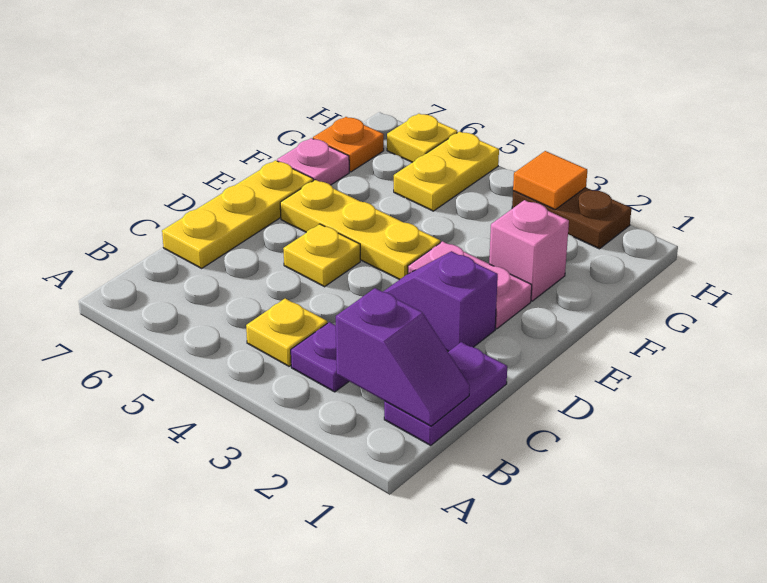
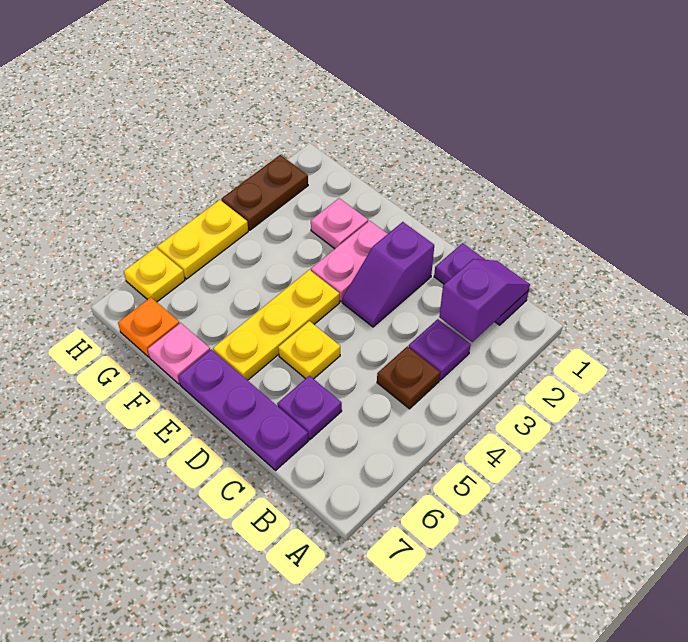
yellow 1x1 plate [246,299,327,366] -> brown 1x1 plate [377,346,440,409]
none -> purple 1x1 plate [277,376,342,440]
yellow 1x3 plate [162,160,313,268] -> purple 1x3 plate [178,349,308,470]
pink 1x1 brick [489,200,569,301] -> pink 1x1 plate [311,198,368,249]
yellow 1x2 plate [394,132,499,211] -> yellow 1x2 plate turned to [157,200,248,279]
orange 1x1 tile [513,151,587,209] -> none

